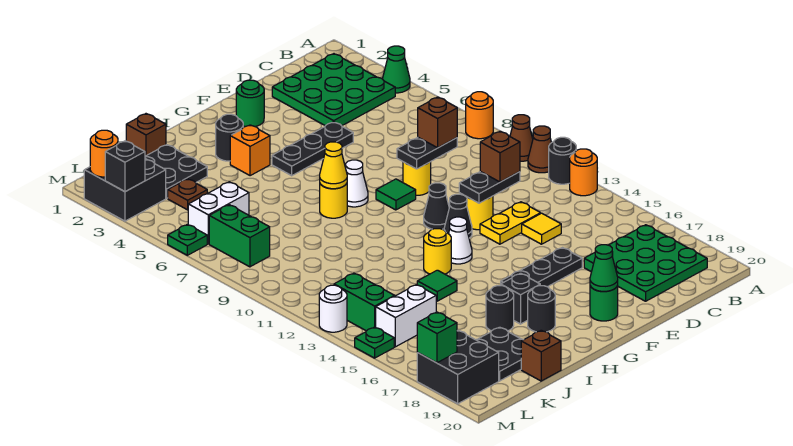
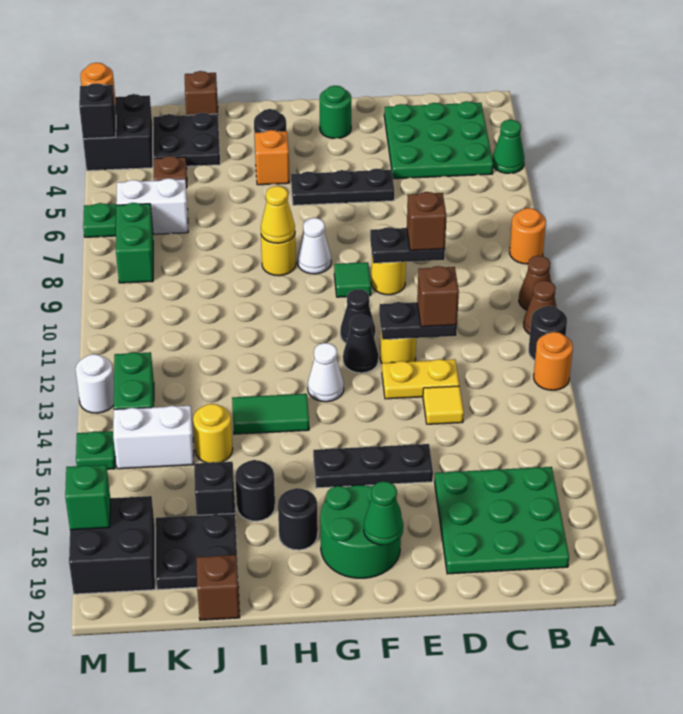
green 1x1 round brick [590,286,618,321] -> green 2x2 round brick [320,485,401,578]
yellow 1x1 round brick [424,229,451,274] -> yellow 1x1 round brick moved to [193,404,233,463]
black 1x1 brick [501,273,540,324] -> black 1x1 brick moved to [194,462,236,518]
green 1x1 tile [417,270,457,301] -> green 1x2 tile [232,394,309,434]

